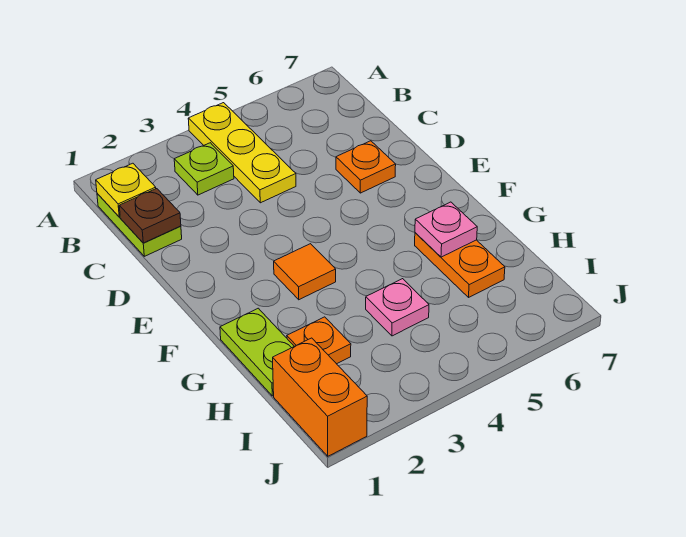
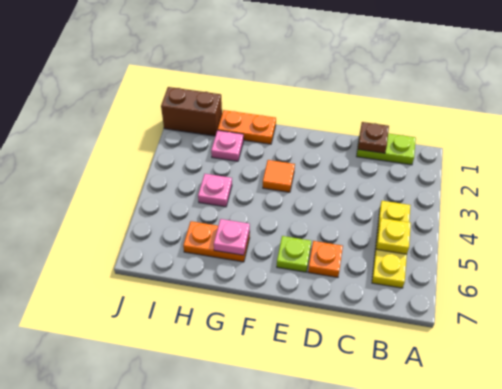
yellow 1x3 plate [188,103,296,203] -> yellow 1x3 plate turned to [372,201,411,288]
yellow 1x1 plate [96,163,156,217] -> yellow 1x1 plate moved to [376,218,411,254]
lime 1x1 plate [174,143,234,195] -> lime 1x1 plate moved to [277,236,311,272]
lime 1x2 plate [220,308,294,396] -> orange 1x2 plate [218,110,276,144]
orange 1x1 plate [287,317,351,364] -> pink 1x1 plate [211,130,244,161]
orange 1x2 brick [273,338,367,456] -> brown 1x2 brick [161,87,222,136]

